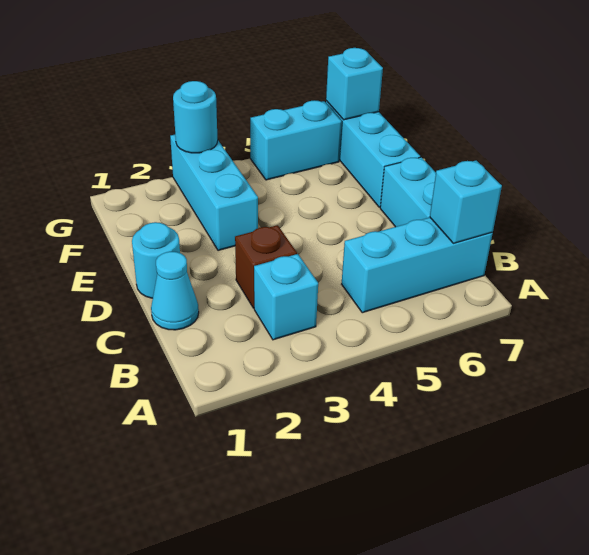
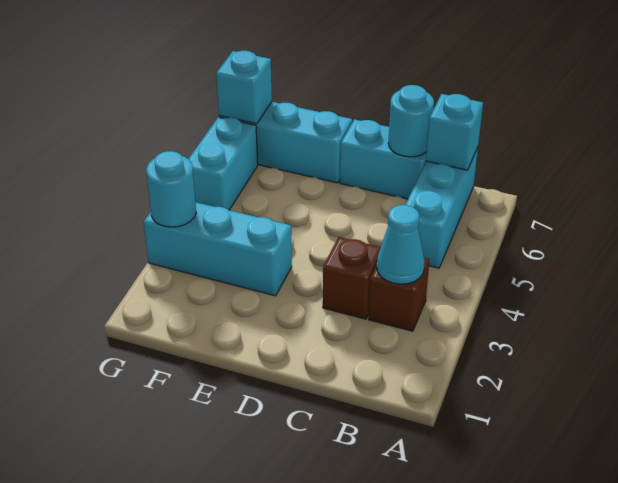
cyan 1x1 brick [254,254,318,340] -> brown 1x1 brick [369,258,430,331]
cyan 1x1 cone [151,252,199,330] -> cyan 1x1 cone moved to [377,205,425,284]
cyan 1x1 round brick [132,222,180,298] -> cyan 1x1 round brick moved to [388,85,434,157]

